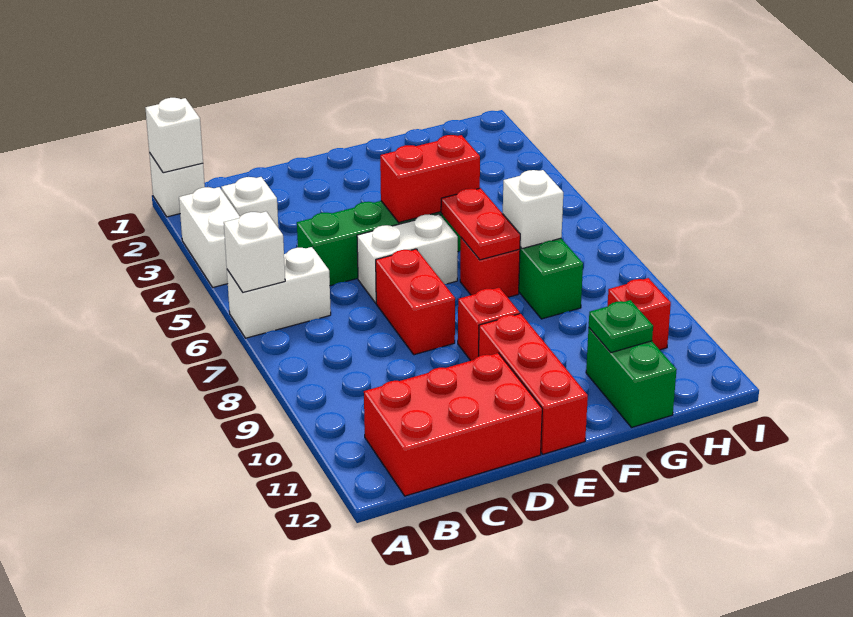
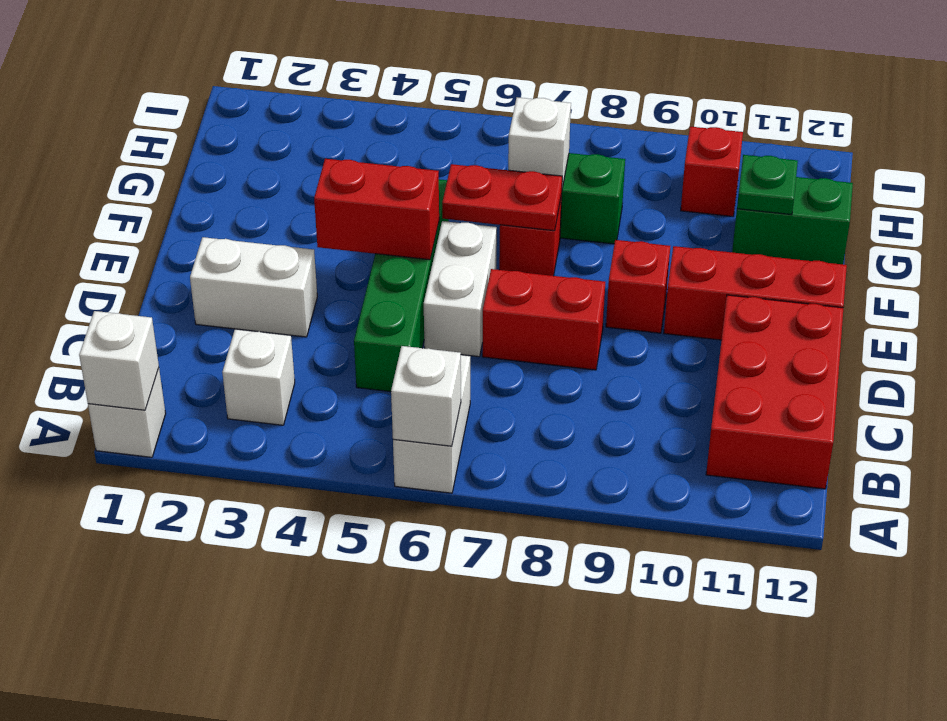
white 1x2 brick [179,187,240,287] -> white 1x2 brick moved to [190,237,317,337]
red 1x2 brick [380,135,480,222] -> red 1x2 brick turned to [314,159,439,260]

